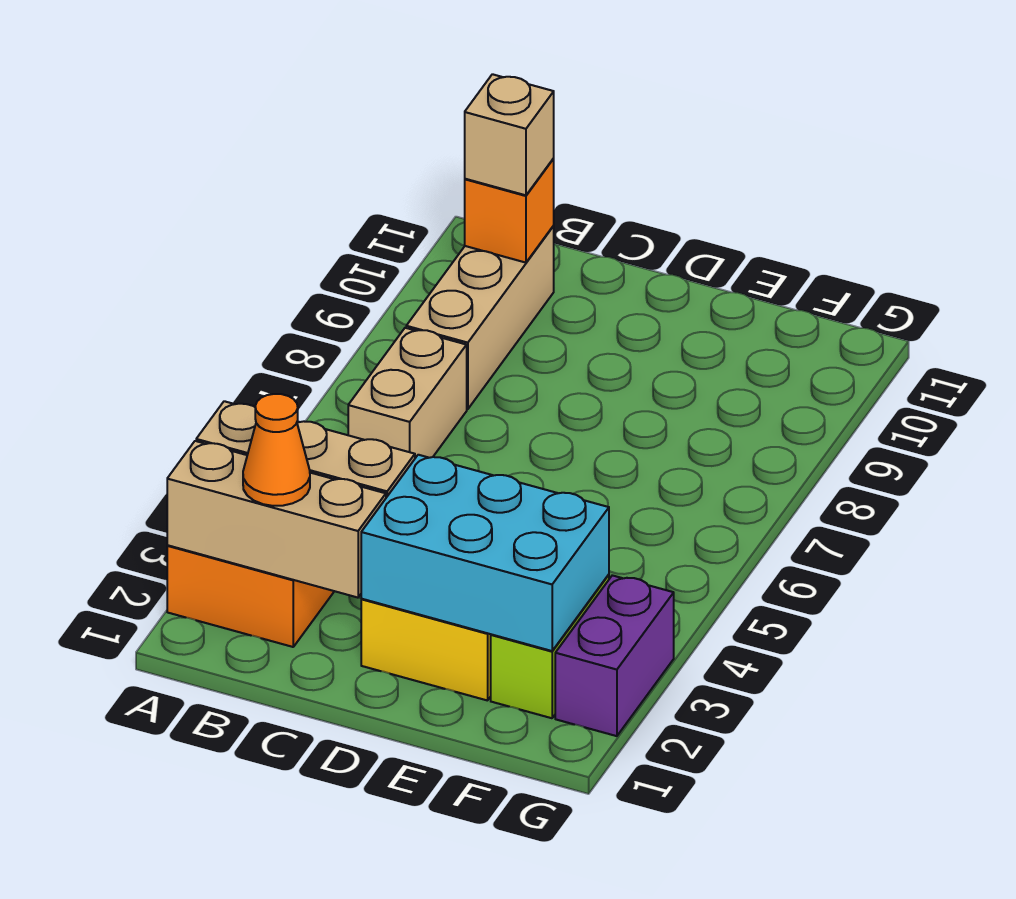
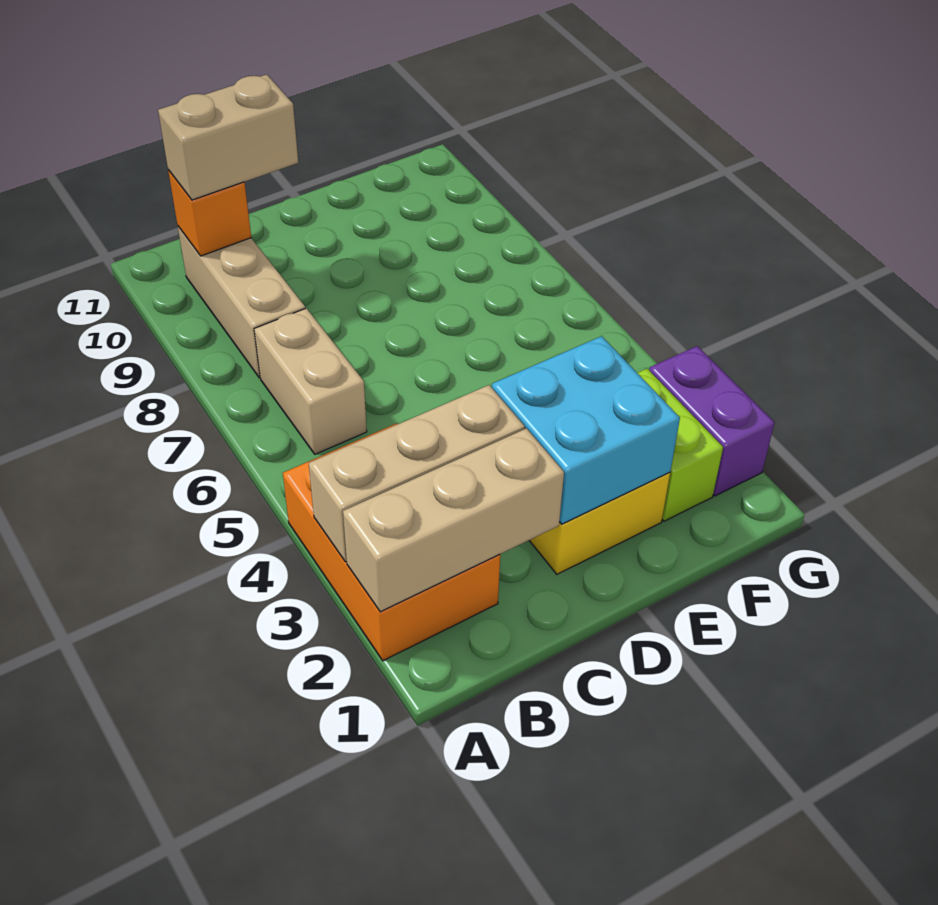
orange 1x1 cone [243,394,310,506] -> none
tan 1x1 brick [465,74,554,195] -> tan 1x2 brick [158,74,298,200]
cyan 2x3 brick [361,455,609,651] -> cyan 2x2 brick [492,336,680,524]

